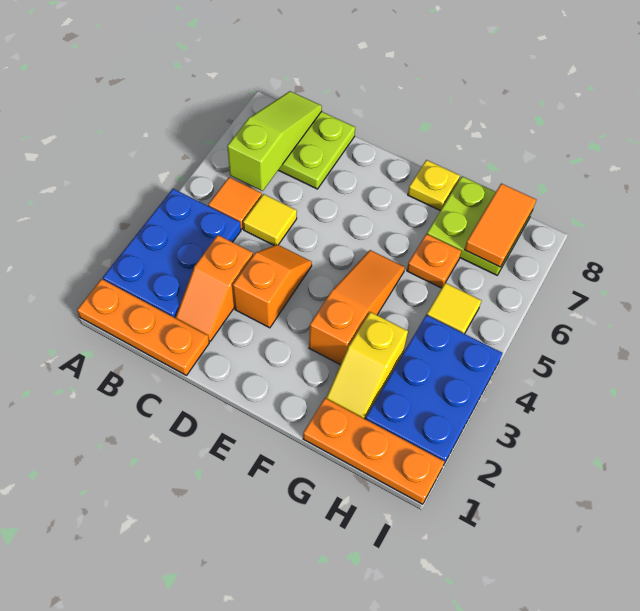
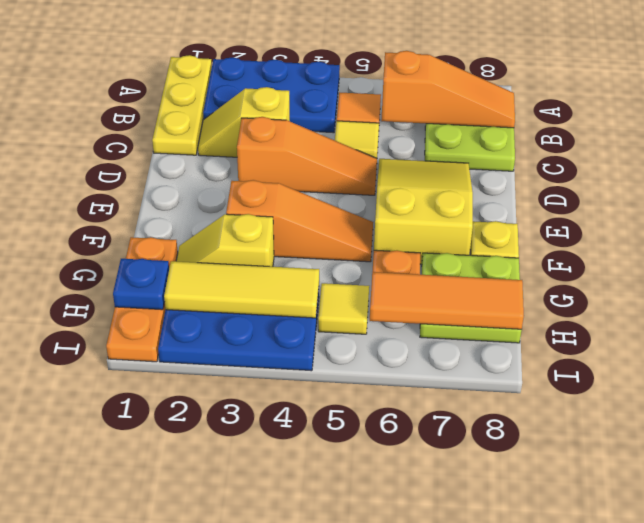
orange 1x3 plate [77,279,209,375] -> yellow 1x3 plate [152,55,212,155]
lime 1x3 slope [227,91,322,191] -> orange 1x3 slope [381,51,515,128]
orange 1x2 slope [175,235,253,341] -> yellow 1x2 slope [198,87,290,157]
orange 1x2 slope [233,245,312,328] -> orange 1x3 slope [237,117,377,195]
none -> yellow 2x3 slope [374,159,473,264]
none -> blue 1x1 plate [113,259,169,310]
none -> yellow 1x3 tile [164,261,319,318]
orange 1x2 tile [464,184,536,267] -> orange 1x3 tile [370,272,524,329]

